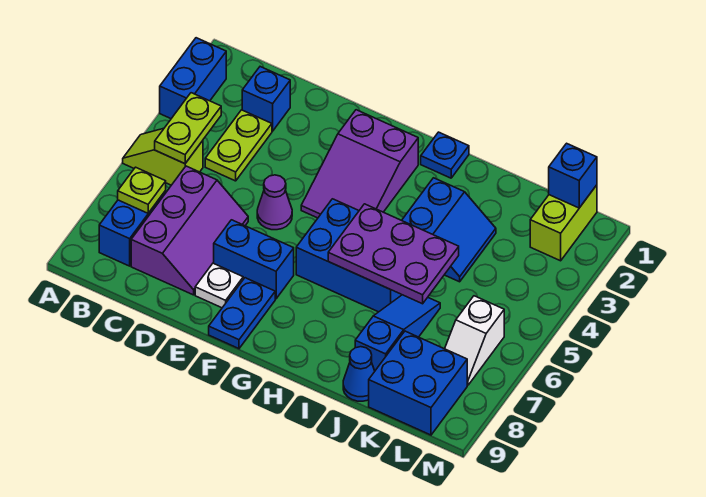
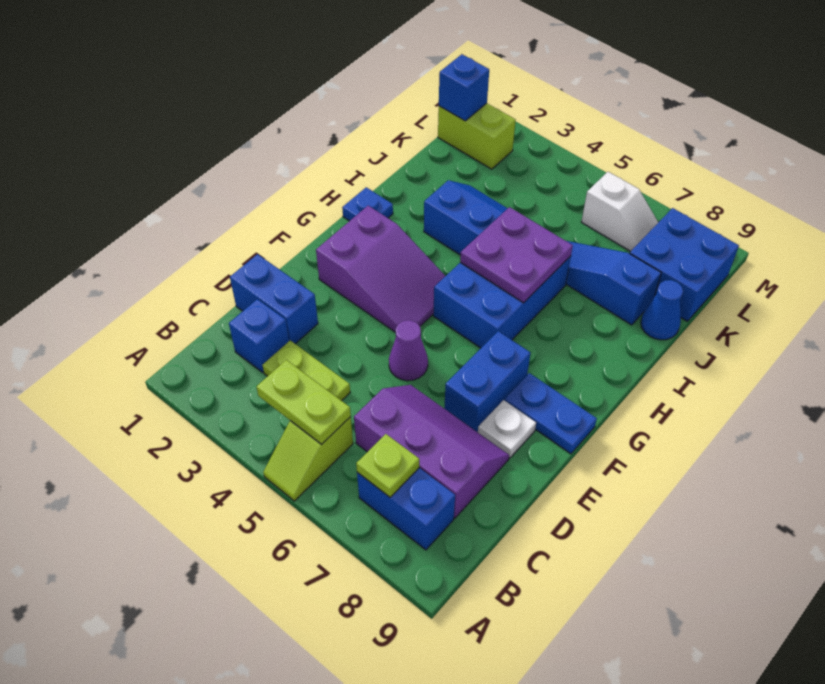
blue 1x2 brick [160,38,226,119] -> blue 1x2 brick moved to [230,254,318,344]
purple 2x3 plate [328,204,459,304] -> purple 2x2 plate [460,207,573,303]

